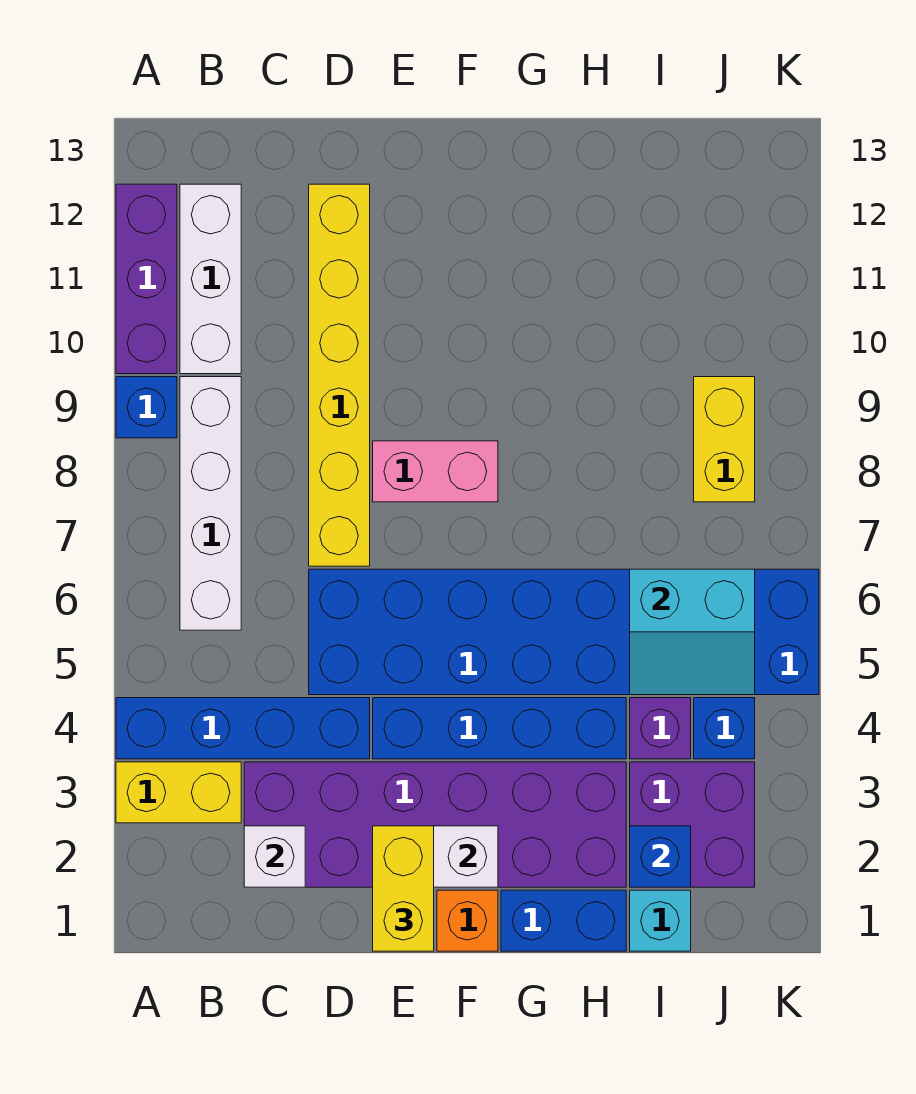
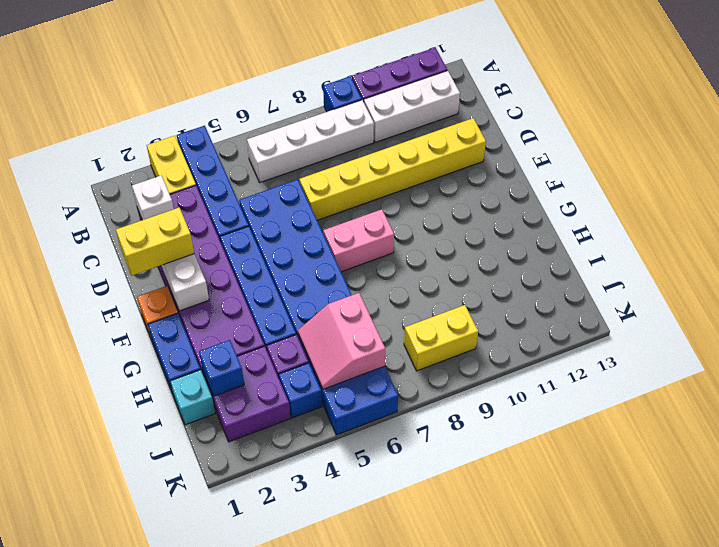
pink 1x2 brick [373,441,498,502] -> pink 1x2 brick turned to [323,209,394,272]
cyan 2x2 slope [630,569,755,695] -> pink 2x2 slope [298,293,385,389]

